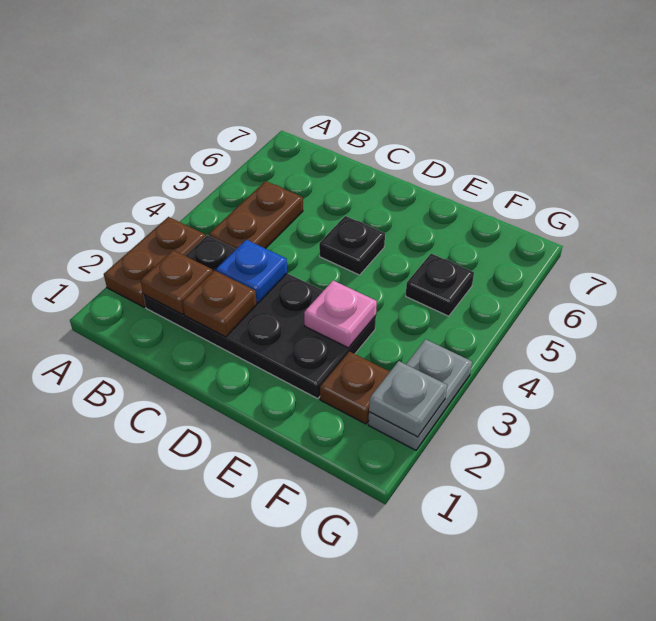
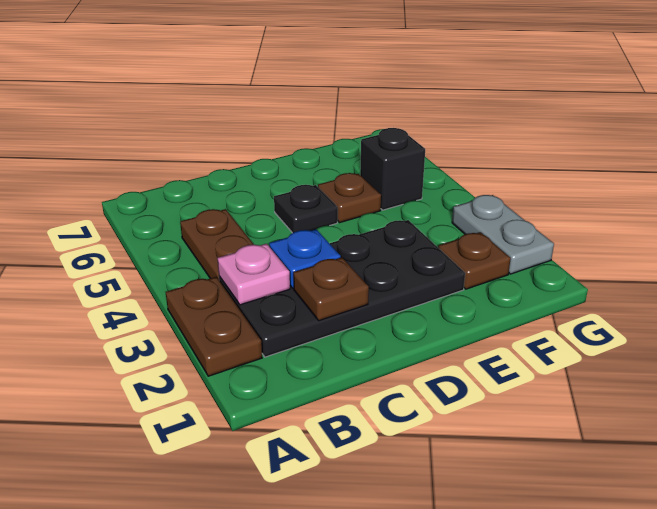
brown 1x1 plate [140,250,213,314] -> brown 1x1 plate moved to [318,173,381,222]
pink 1x1 plate [304,281,377,348] -> pink 1x1 plate moved to [217,244,290,305]
black 1x1 plate [406,254,474,316] -> black 1x1 brick [360,128,425,210]
grey 1x1 plate [369,361,447,437] -> none

